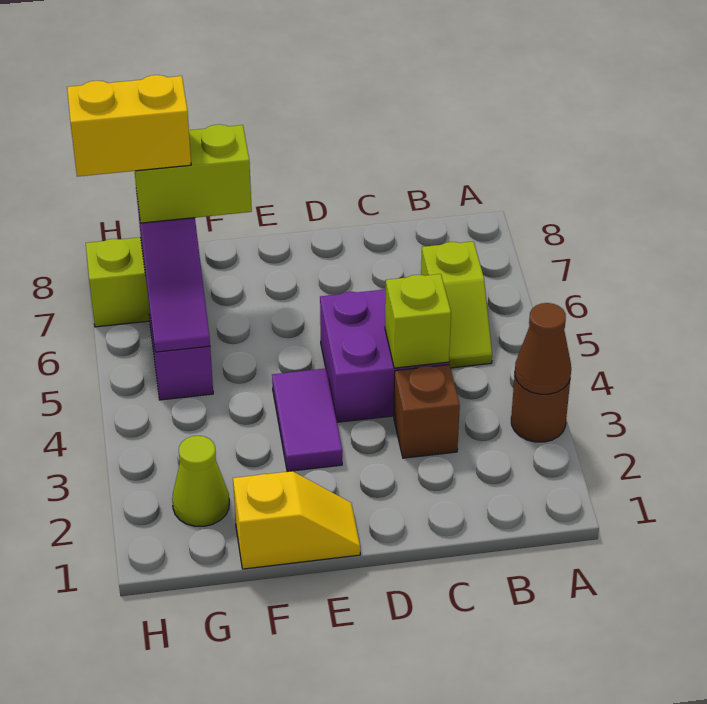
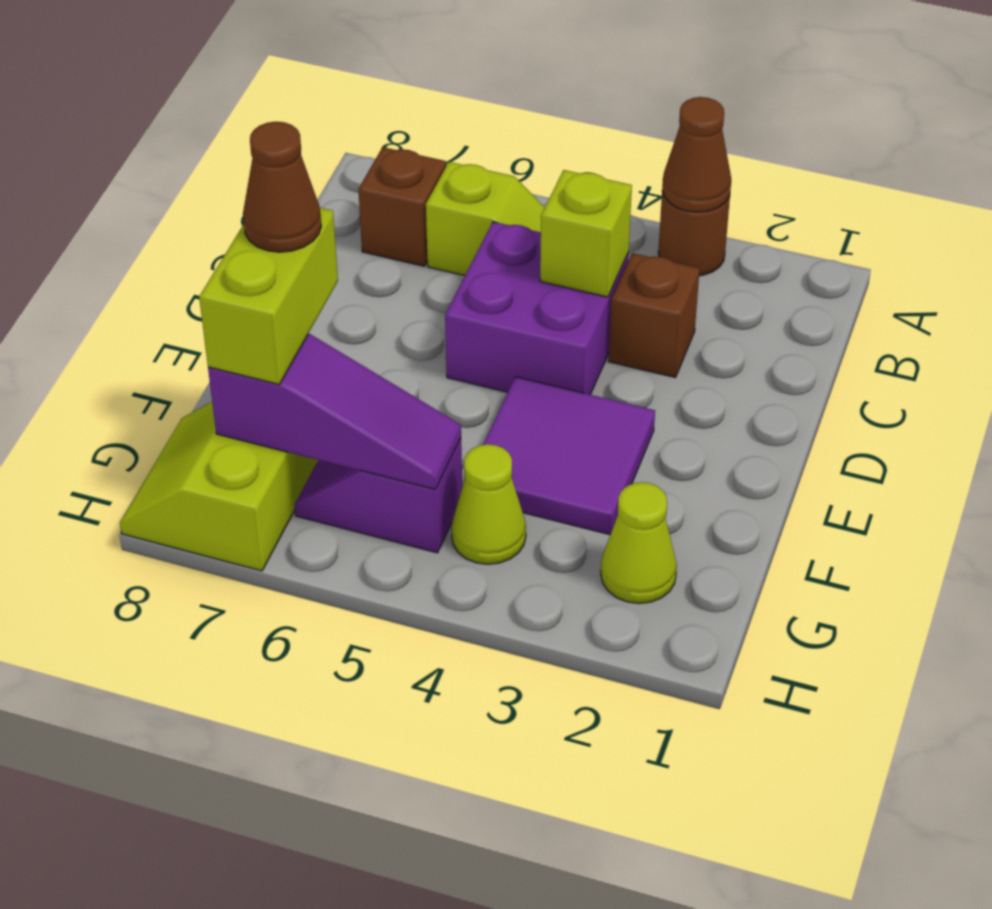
none -> brown 1x1 brick [358,147,446,266]
yellow 1x2 slope [233,471,360,569] -> none
purple 1x2 tile [272,368,342,472] -> purple 2x2 tile [483,377,655,535]
none -> brown 1x1 cone [243,122,321,252]
none -> lime 1x1 cone [451,444,526,564]
yellow 1x2 brick [67,75,191,177] -> none

